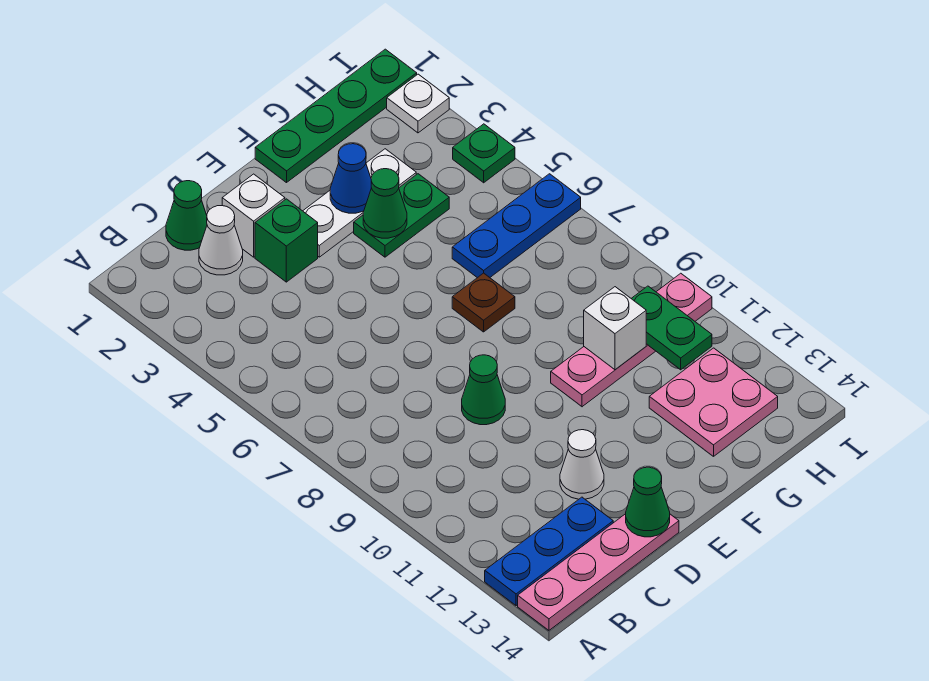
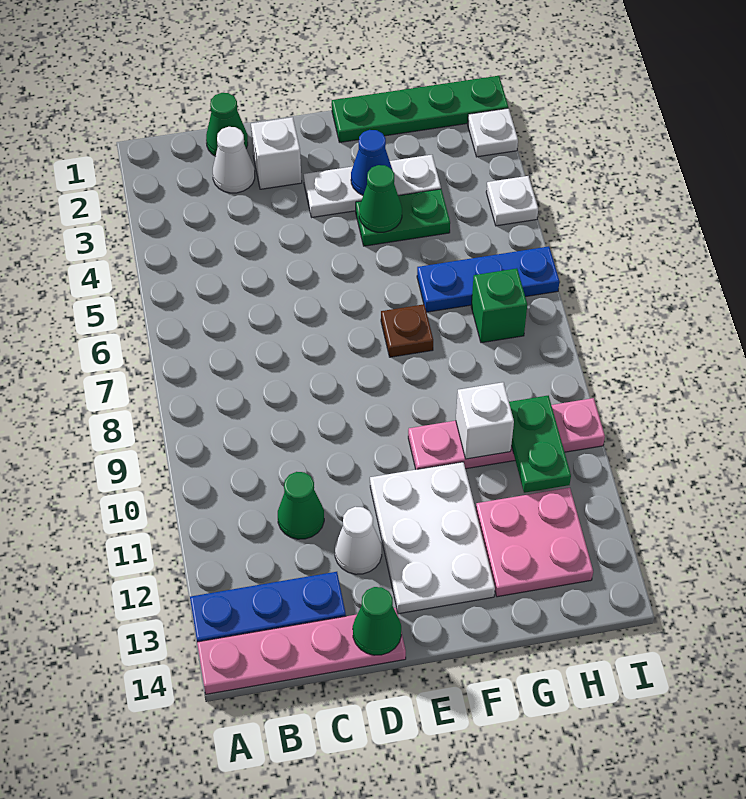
green 1x1 brick [255,199,318,282] -> green 1x1 brick moved to [471,268,527,343]
green 1x1 cone [462,355,505,425] -> green 1x1 cone moved to [278,472,324,539]
none -> white 2x3 plate [370,462,495,614]
green 1x1 plate [453,124,515,183] -> white 1x1 plate [486,176,538,226]

